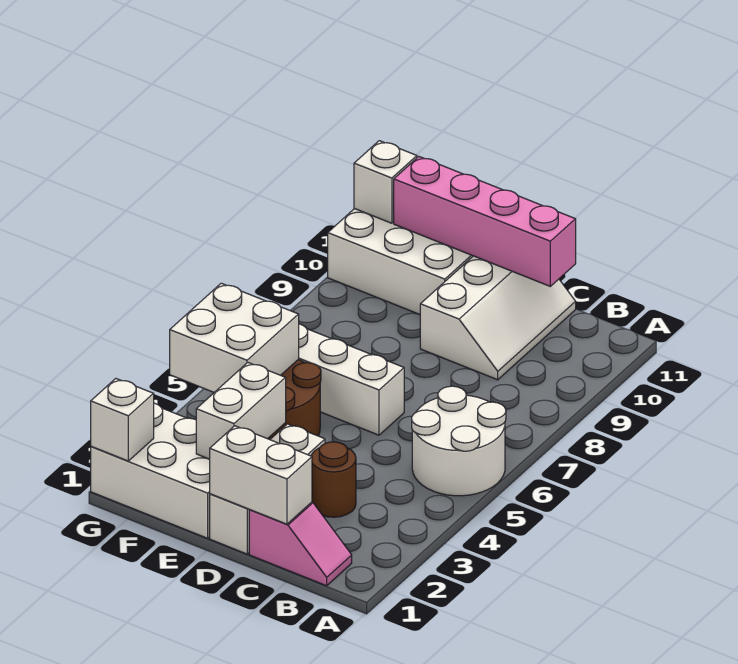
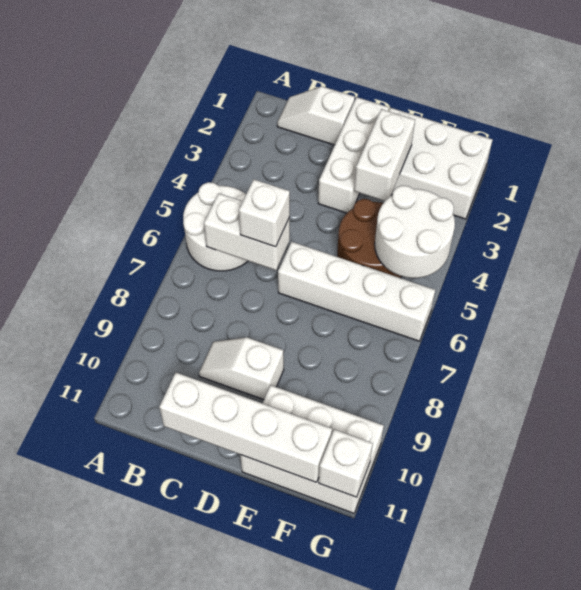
pink 1x2 slope [249,502,352,586] -> white 1x2 slope [277,86,355,145]
white 1x2 brick [210,426,312,524] -> white 1x2 brick moved to [204,193,290,270]
brown 1x1 round brick [311,442,356,517] -> none
white 2x3 slope [420,256,576,380] -> white 1x2 slope [199,337,284,400]
pink 1x4 brick [394,157,576,286] -> white 1x4 brick [159,373,332,482]
white 2x2 brick [170,283,299,392] -> white 2x2 round brick [375,185,455,278]
white 1x1 brick [91,379,154,461] -> white 1x1 brick moved to [239,179,290,247]

